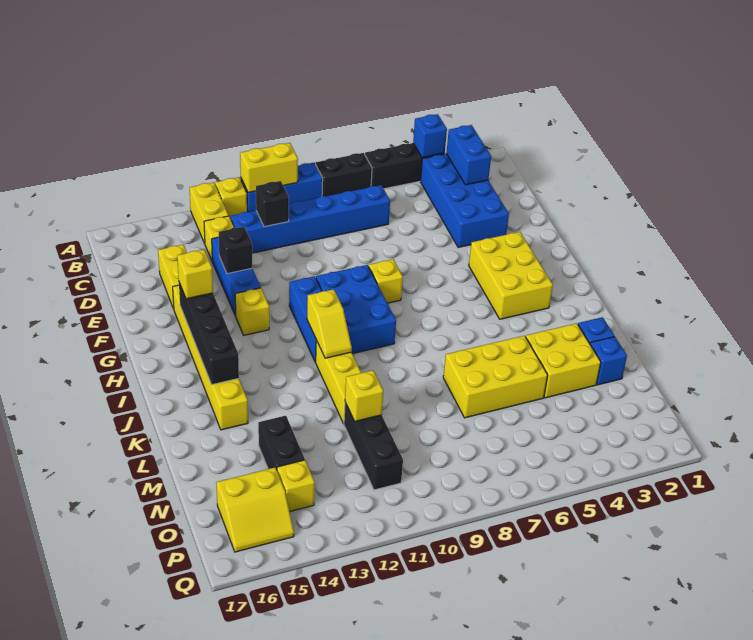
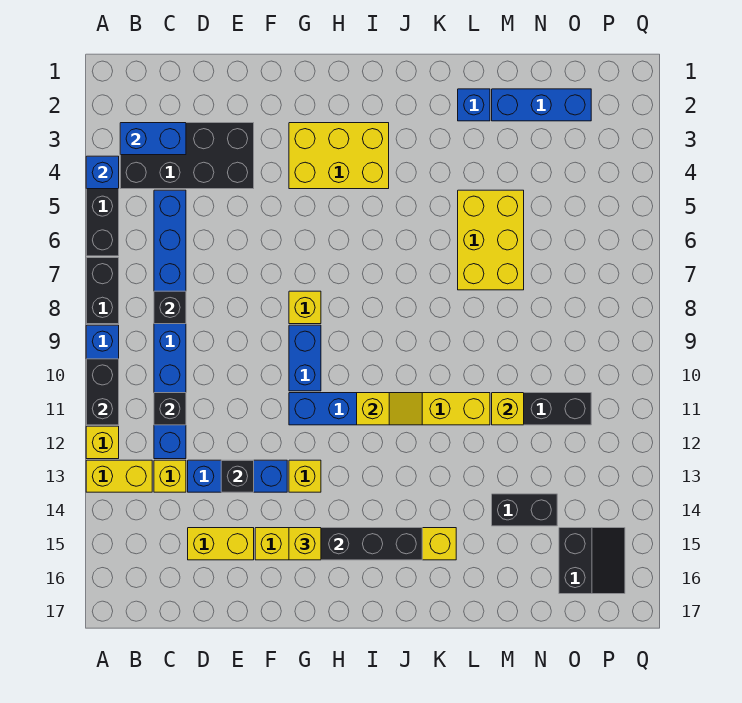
yellow 1x2 brick [240,143,298,193] -> black 1x2 brick [86,359,119,425]
blue 2x4 brick [420,154,509,247] -> black 2x4 brick [120,123,254,189]
blue 1x6 brick [230,185,390,253] -> blue 1x8 brick [154,190,186,459]
none -> black 1x1 brick [154,291,186,324]
blue 2x3 brick [316,265,396,354] -> blue 1x2 brick [289,325,321,391]
yellow 2x2 brick [525,323,601,398] -> none
blue 1x1 brick [590,337,627,385] -> blue 1x3 brick [492,89,591,121]
yellow 1x1 brick [277,460,315,511] -> none
yellow 2x2 slope [216,468,294,552] -> black 2x2 slope [559,528,625,594]

